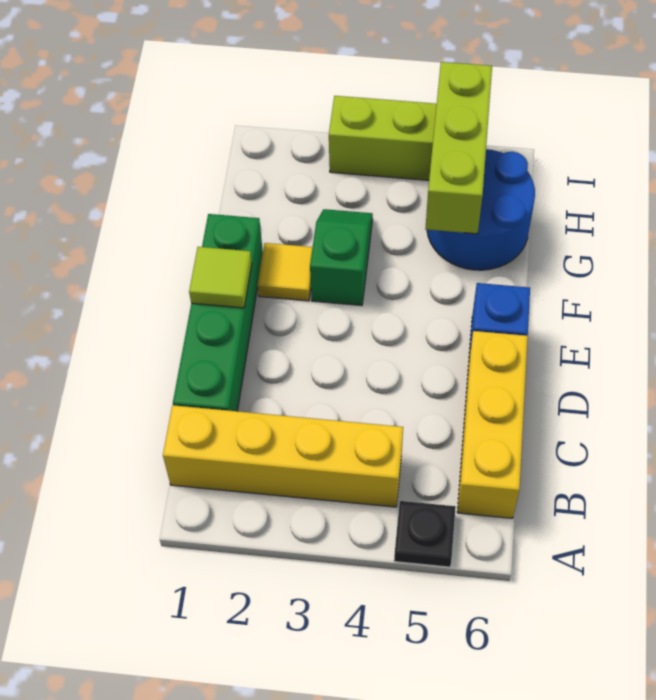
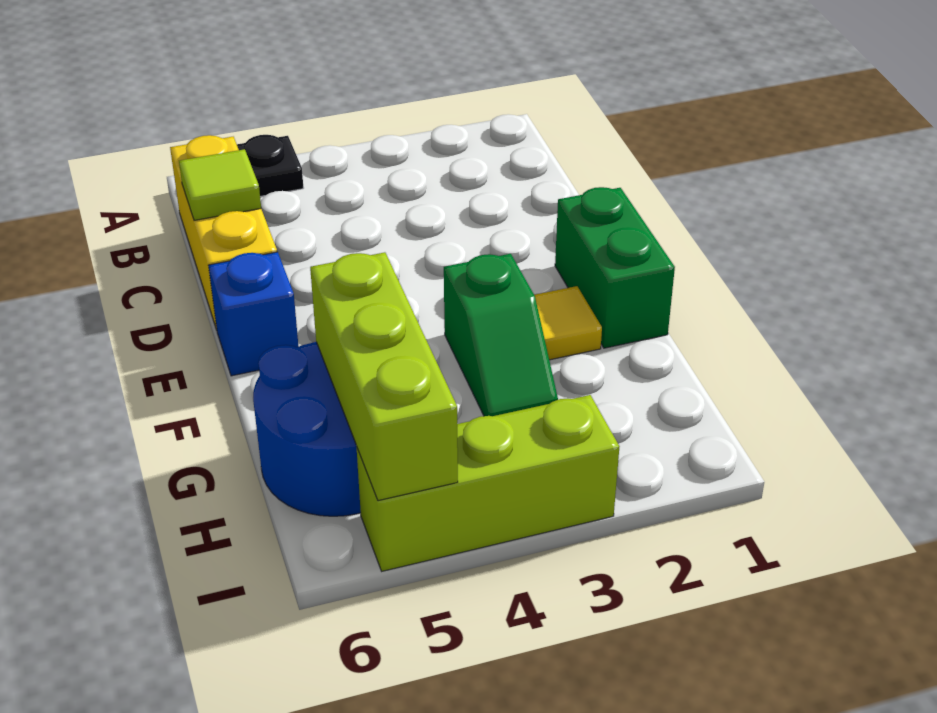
yellow 1x4 brick [163,405,403,507] -> none
green 1x4 brick [173,214,263,411] -> green 1x2 brick [555,187,675,348]
lime 1x1 tile [189,247,252,308] -> lime 1x1 tile moved to [179,149,261,220]

